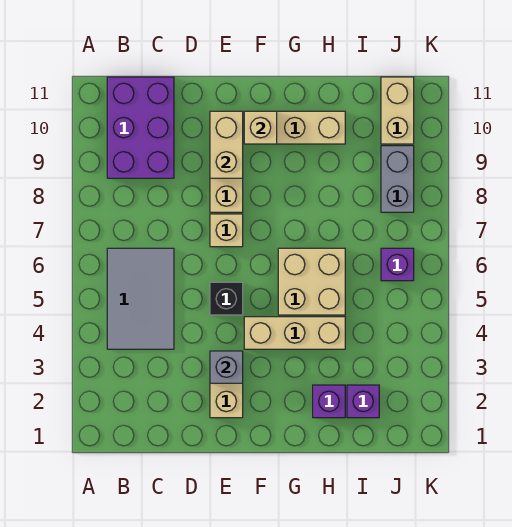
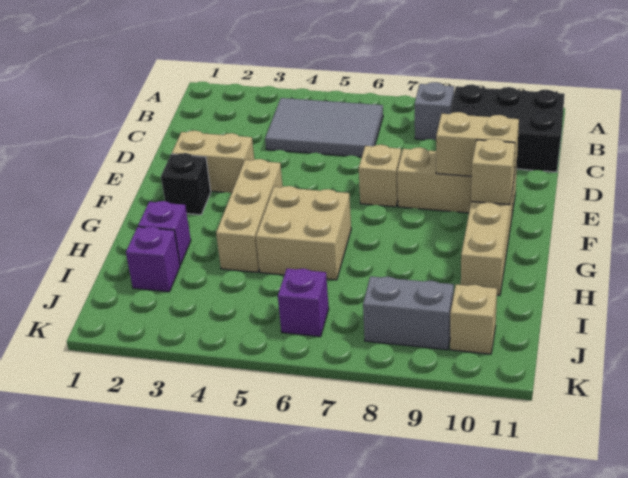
purple 2x3 brick [107,77,174,178] -> black 2x3 brick [450,85,564,172]
grey 1x1 brick [210,351,243,383] -> grey 1x1 brick moved to [415,82,454,140]
black 1x1 brick [210,282,243,315] -> black 1x1 brick moved to [161,153,211,215]
tan 1x2 brick [381,77,414,144] -> tan 1x1 brick [450,284,497,354]

